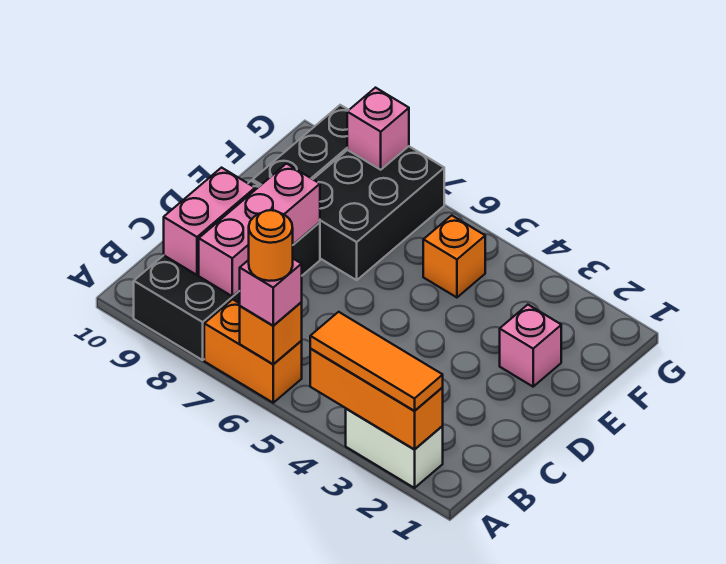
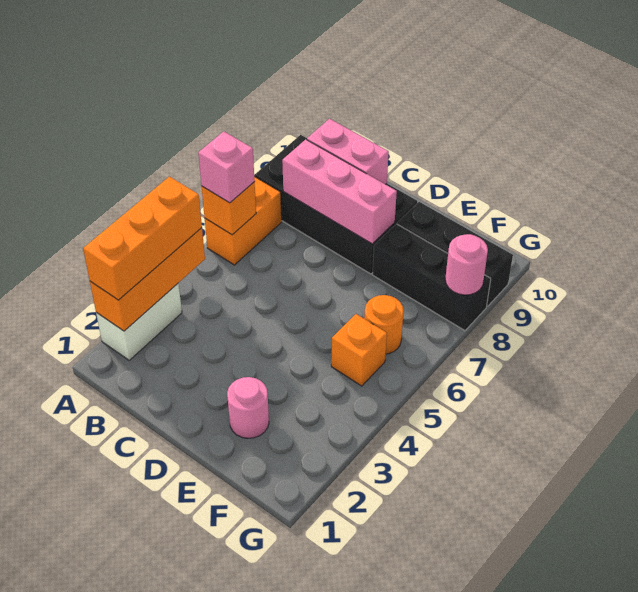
orange 1x3 tile [310,312,443,411] -> orange 1x3 brick [83,176,202,300]
orange 1x1 round brick [249,210,293,281] -> orange 1x1 round brick moved to [364,295,404,354]
pink 1x1 brick [500,305,561,387] -> pink 1x1 round brick [227,377,269,438]
black 2x3 brick [313,146,444,280] -> black 1x3 brick [373,224,491,331]
pink 1x1 brick [347,88,409,170] -> pink 1x1 round brick [445,234,488,295]

